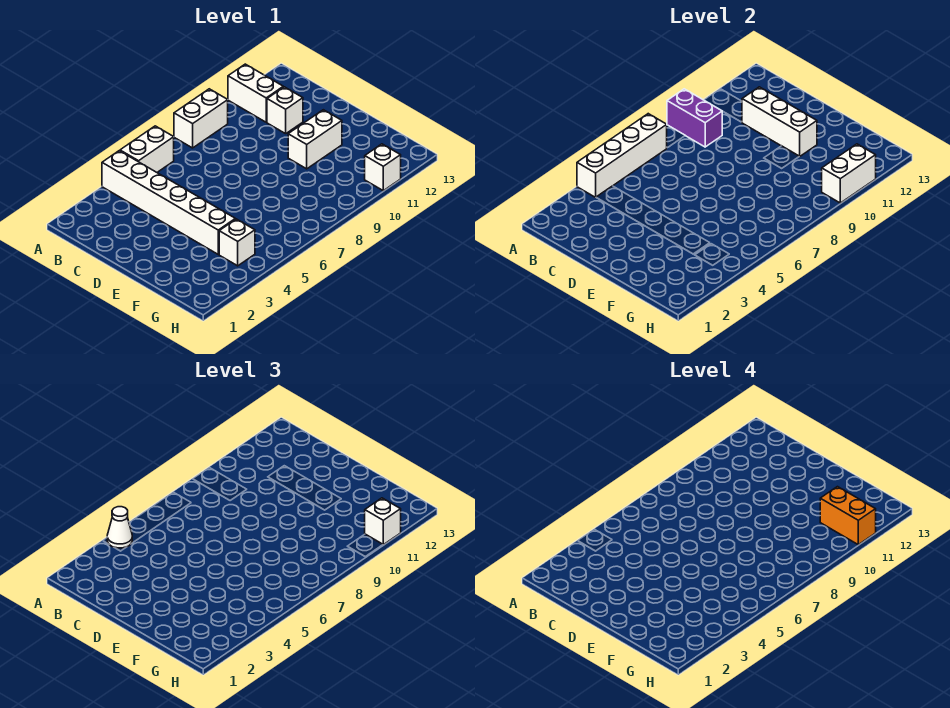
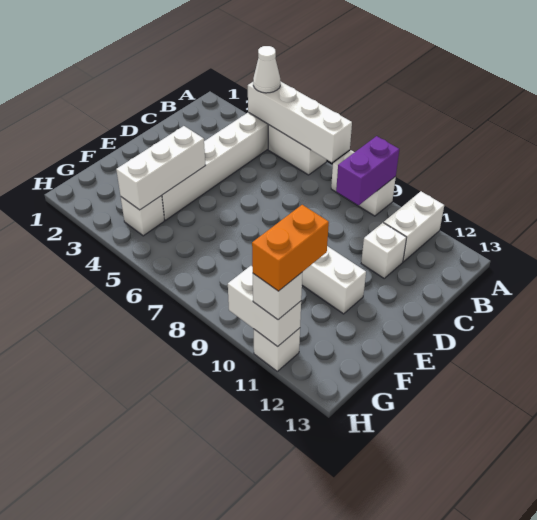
white 1x3 brick [742,87,817,156] -> white 1x3 brick moved to [116,126,206,210]

